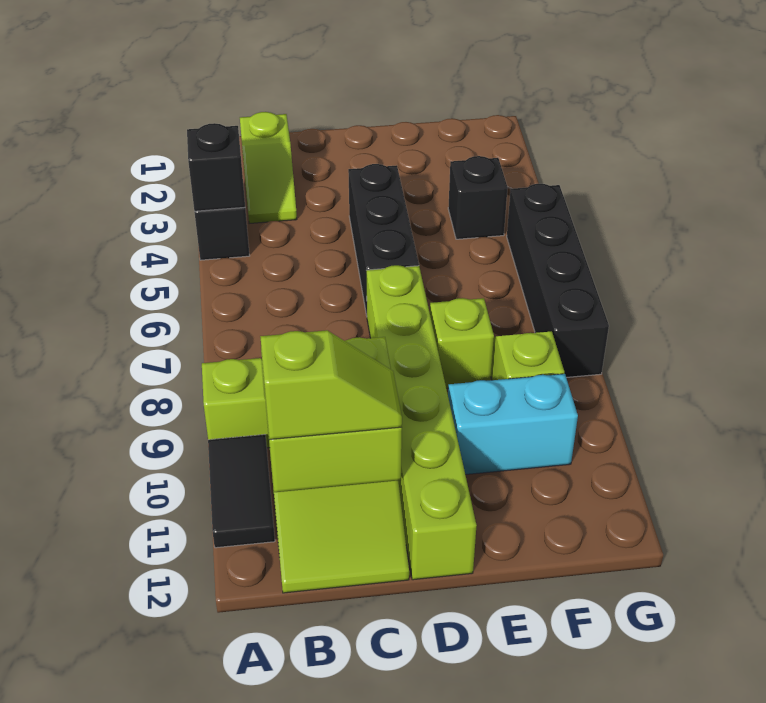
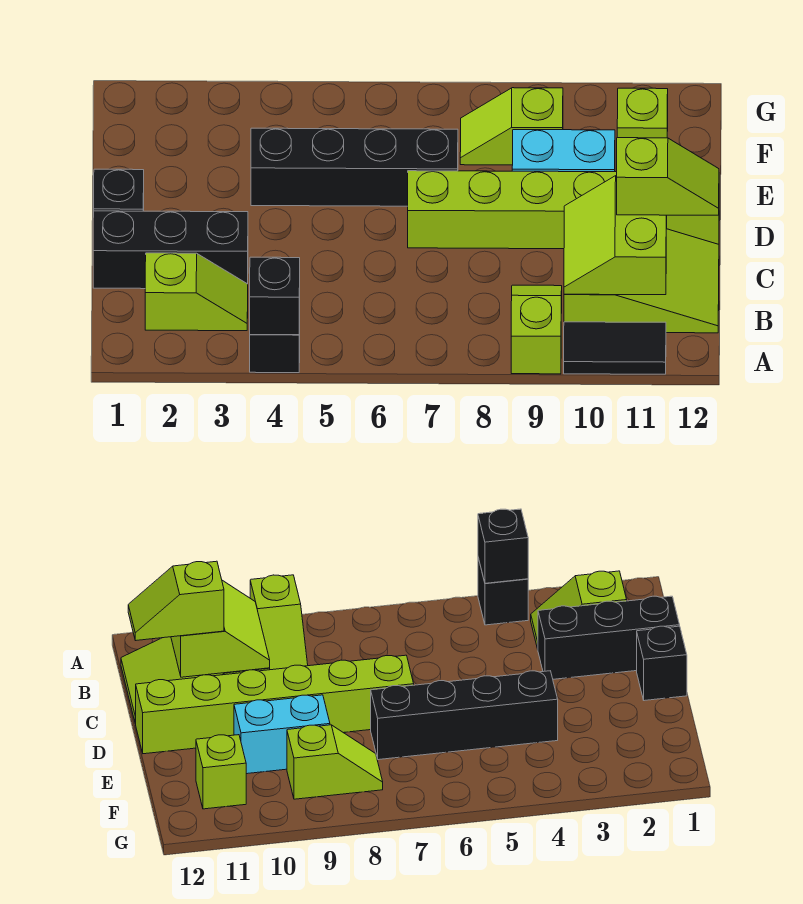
lime 2x2 brick [261,337,402,492] -> lime 2x2 slope [564,176,667,295]
lime 1x2 slope [260,330,402,440] -> lime 1x2 slope turned to [617,138,719,216]
black 1x3 brick [348,164,419,315] -> black 1x3 brick moved to [93,211,248,289]
lime 1x1 brick [430,298,494,388] -> lime 1x1 brick moved to [617,88,668,138]
cyan 1x2 brick [448,374,578,475] -> cyan 1x2 brick turned to [512,130,615,172]
black 1x1 brick [448,156,508,239] -> black 1x1 brick moved to [94,169,144,211]
black 1x4 brick [507,184,609,377] -> black 1x4 brick moved to [251,128,458,206]

